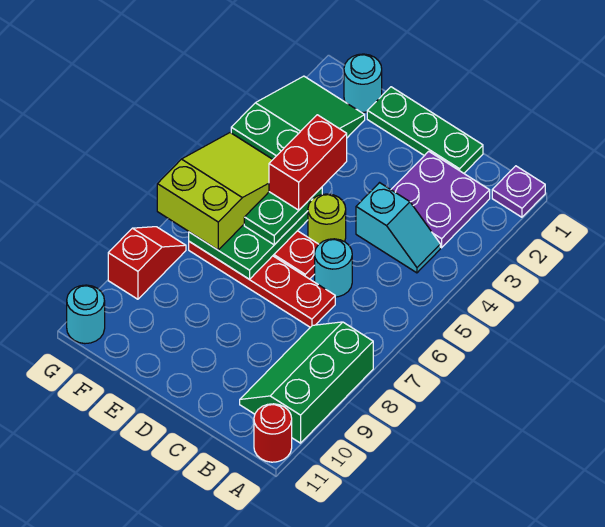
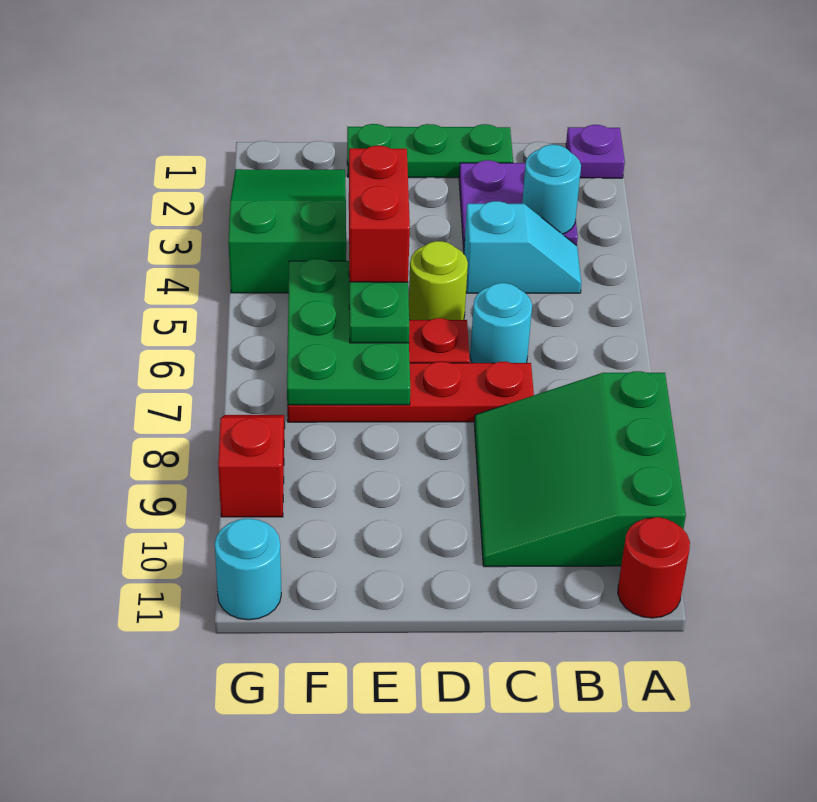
green 2x3 slope [240,322,373,443] -> green 3x3 slope [474,371,686,567]
cyan 1x1 round brick [344,54,382,112] -> cyan 1x1 round brick moved to [522,145,581,234]
lime 2x3 slope [157,133,273,250] -> none

